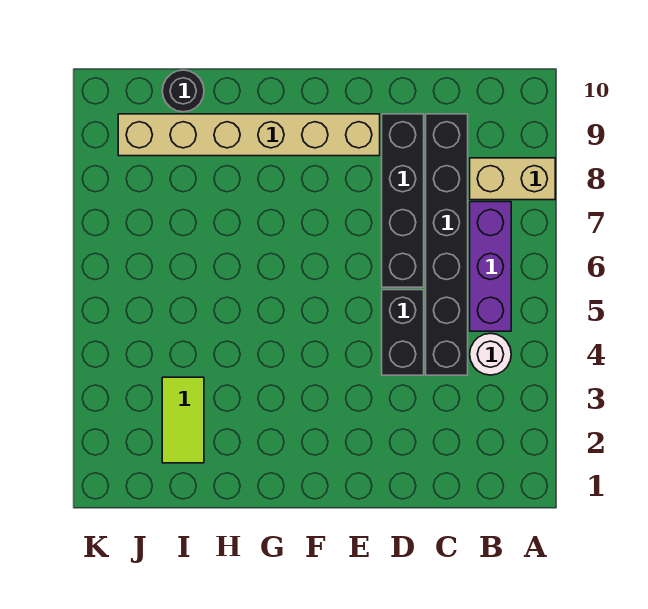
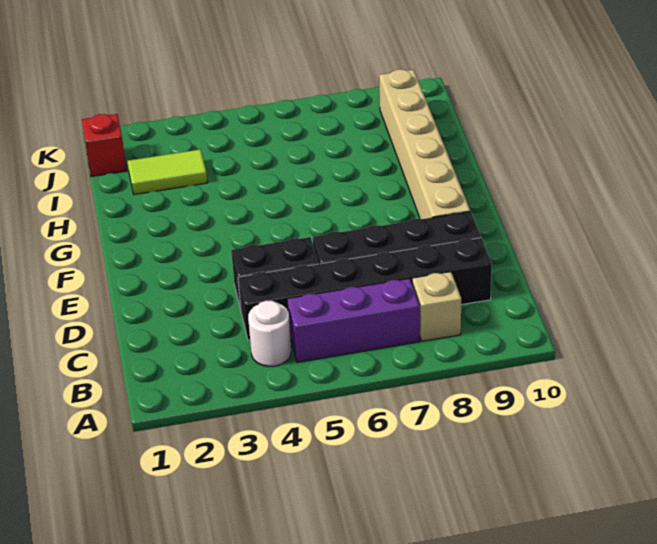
tan 1x2 brick [470,158,555,200] -> tan 1x1 brick [412,272,461,341]
black 1x1 round brick [162,70,204,112] -> none
none -> red 1x1 brick [82,114,127,177]

